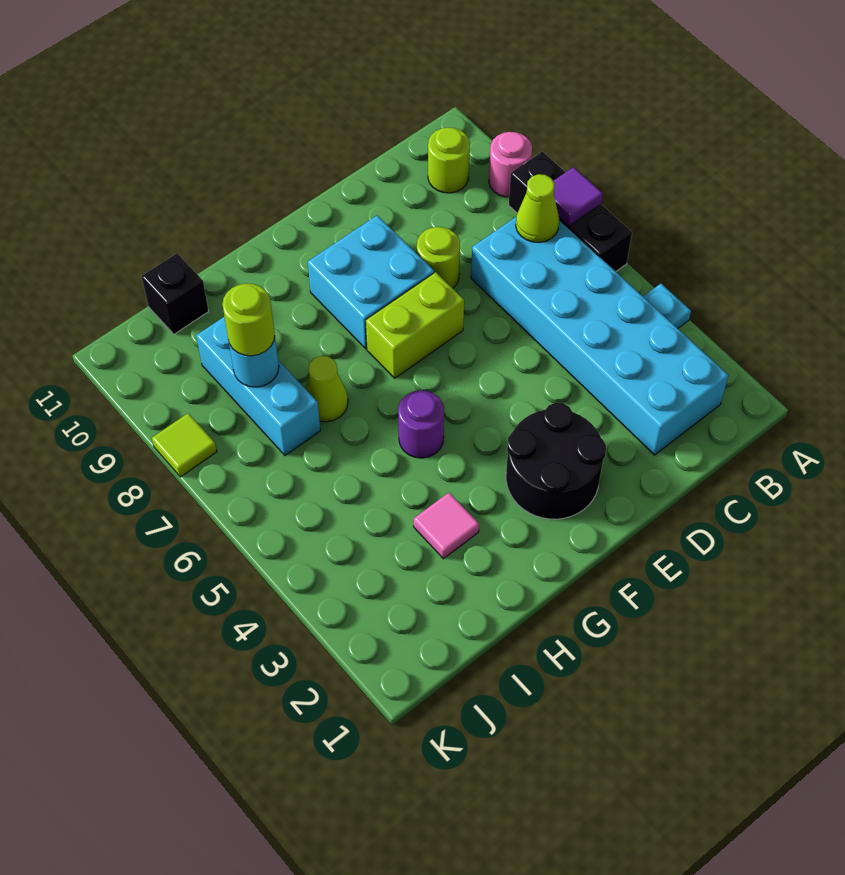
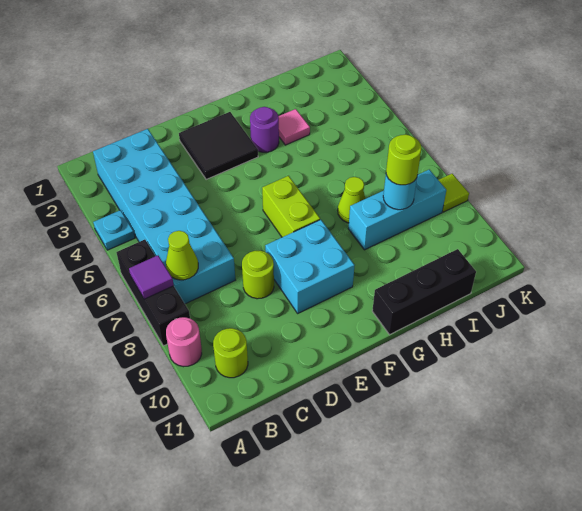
black 2x2 round brick [506,403,606,519] -> black 2x2 tile [179,112,258,180]
lime 1x2 brick [366,272,464,378] -> lime 1x2 brick turned to [262,176,320,237]
purple 1x1 round brick [398,390,444,458] -> purple 1x1 round brick moved to [250,107,279,152]
cyan 1x3 brick [196,317,320,456] -> cyan 1x3 brick turned to [348,170,446,250]
black 1x1 brick [142,253,209,334] -> black 1x3 brick [372,249,476,335]

